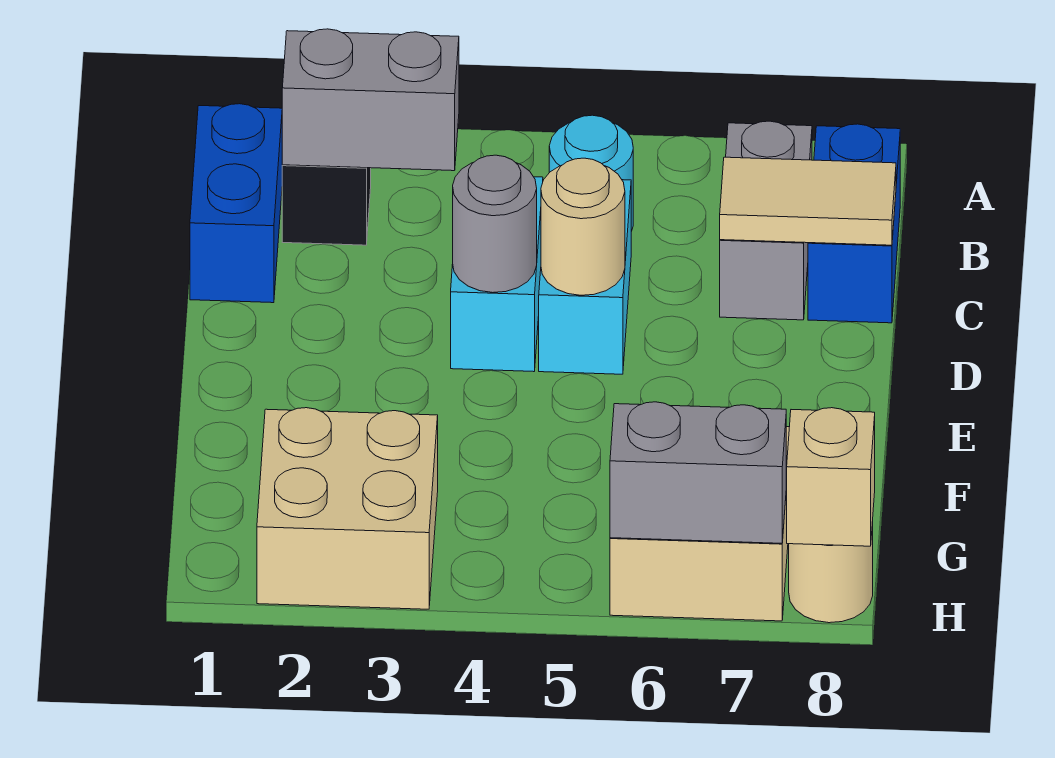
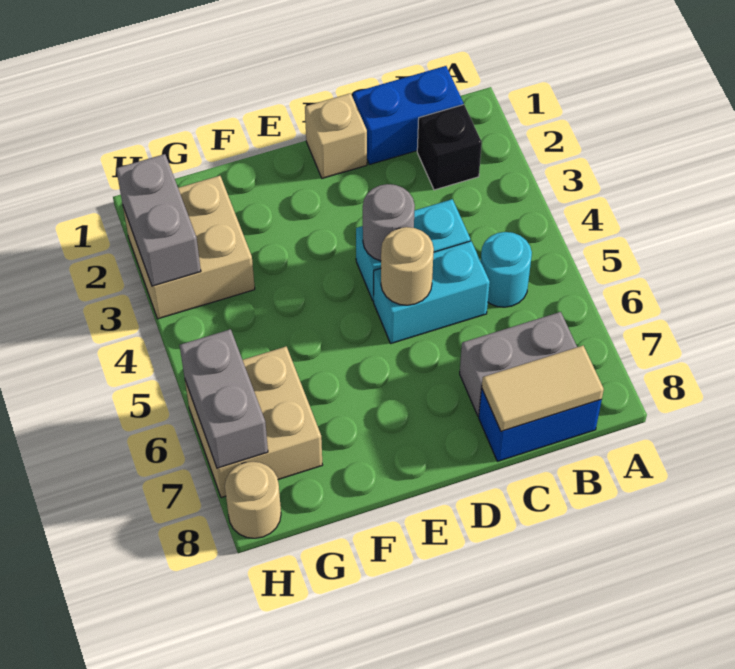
grey 1x2 brick [282,29,459,171] -> grey 1x2 brick moved to [116,154,201,286]
tan 1x2 tile [720,157,896,245] -> tan 1x2 tile turned to [482,346,604,431]
tan 1x1 brick [787,408,875,546] -> tan 1x1 brick moved to [305,93,367,178]

